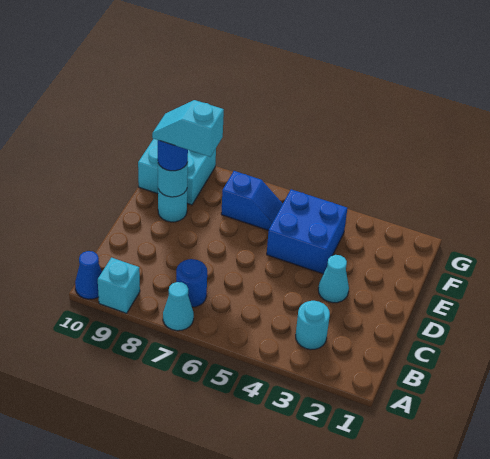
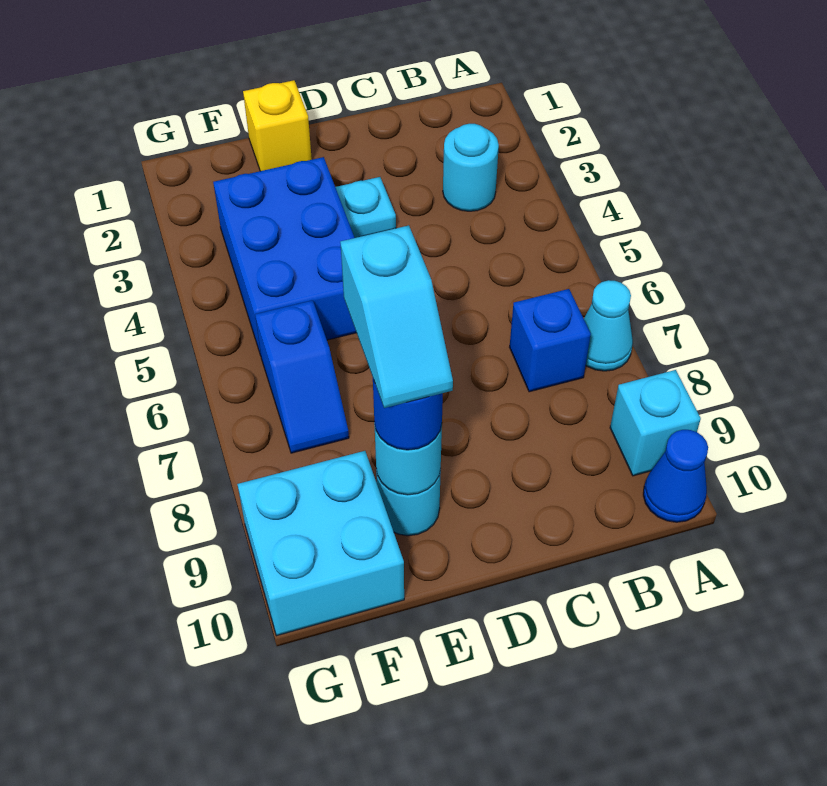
blue 1x1 round brick [176,259,207,307] -> blue 1x1 brick [510,289,591,392]
cyan 1x1 cone [318,255,349,303] -> cyan 1x1 plate [335,177,396,238]
none -> yellow 1x1 brick [243,80,312,171]
blue 2x2 brick [267,189,347,274] -> blue 2x3 brick [213,157,356,355]
blue 1x2 slope [221,171,283,230] -> blue 1x2 slope turned to [255,300,349,453]

